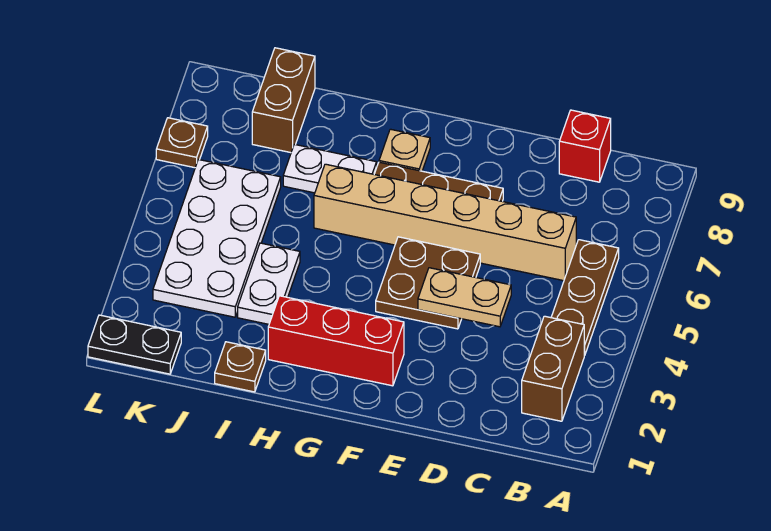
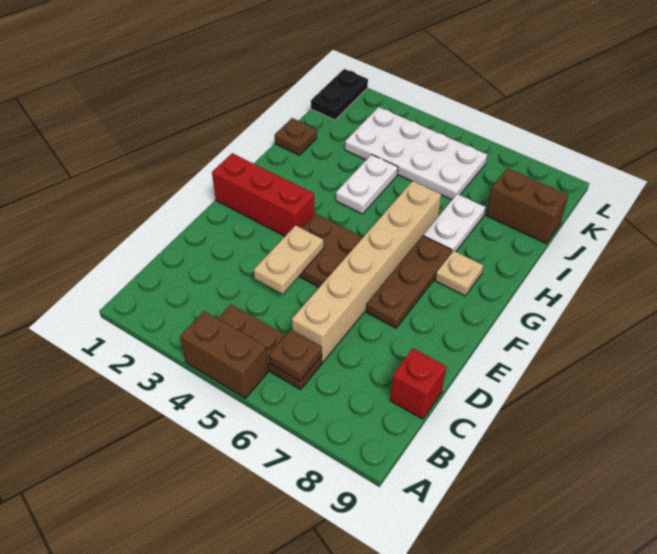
brown 1x2 brick [522,316,585,421] -> brown 1x2 brick moved to [180,311,268,398]
red 1x3 brick [268,296,404,386] -> red 1x3 brick turned to [212,153,315,236]
white 1x2 plate [238,243,300,324] -> white 1x2 plate turned to [336,155,398,214]
brown 1x1 plate [156,118,208,168] -> brown 1x1 plate moved to [269,330,322,381]

